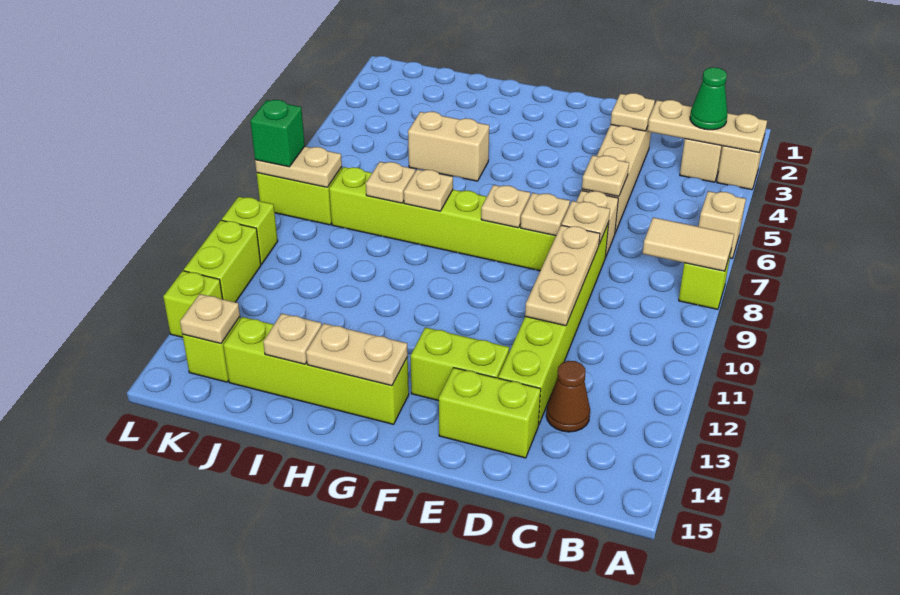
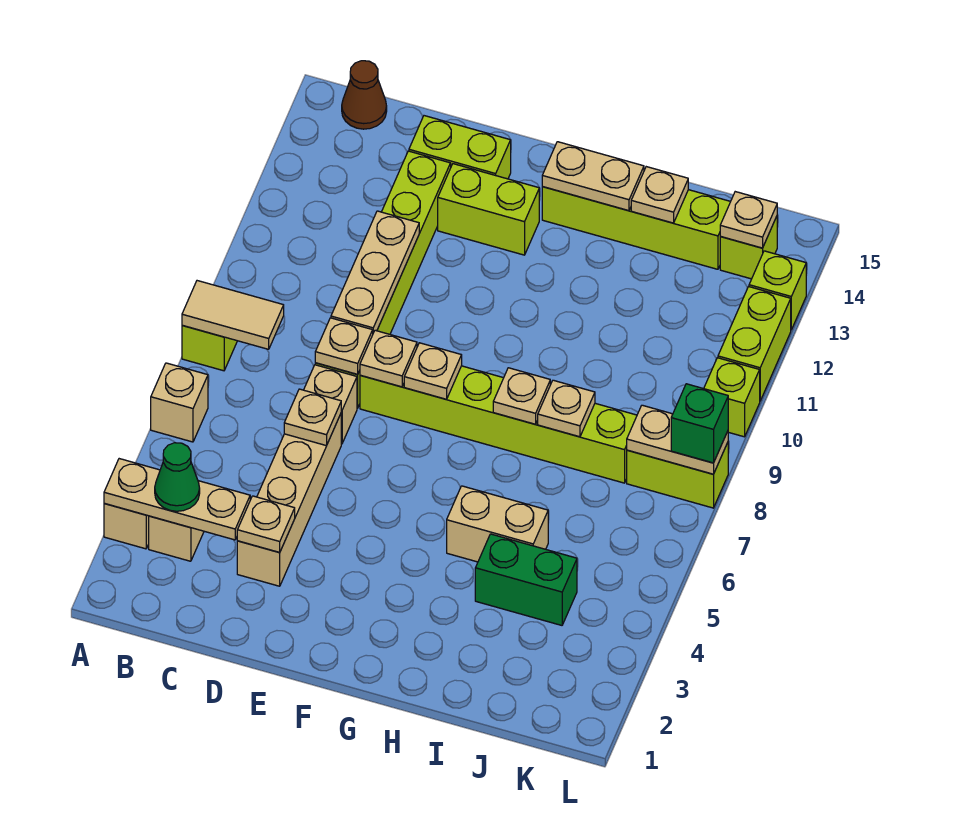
brown 1x1 cone [546,361,590,432] -> brown 1x1 cone moved to [342,61,387,129]
none -> green 1x2 brick [475,534,577,625]

